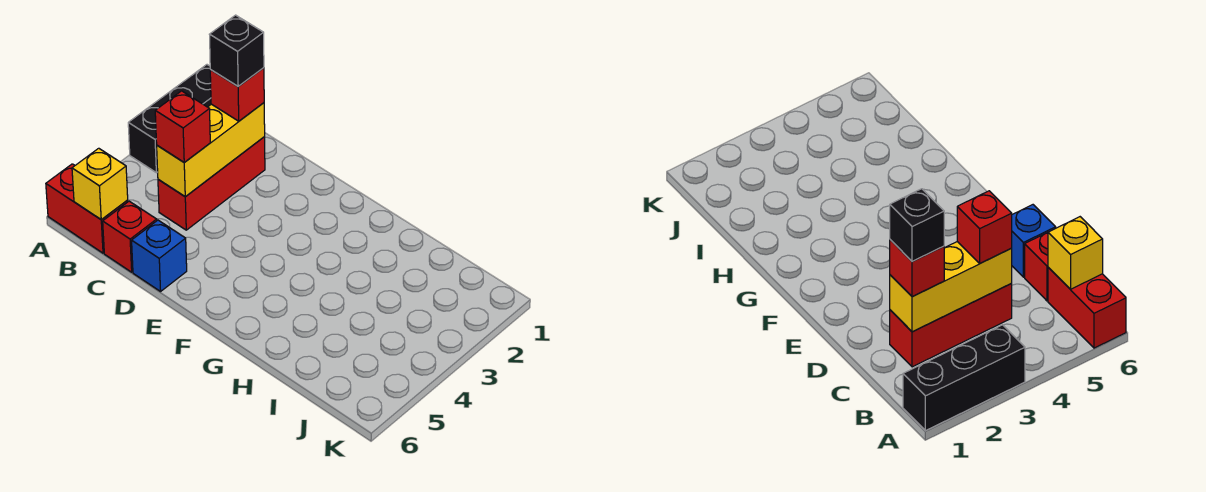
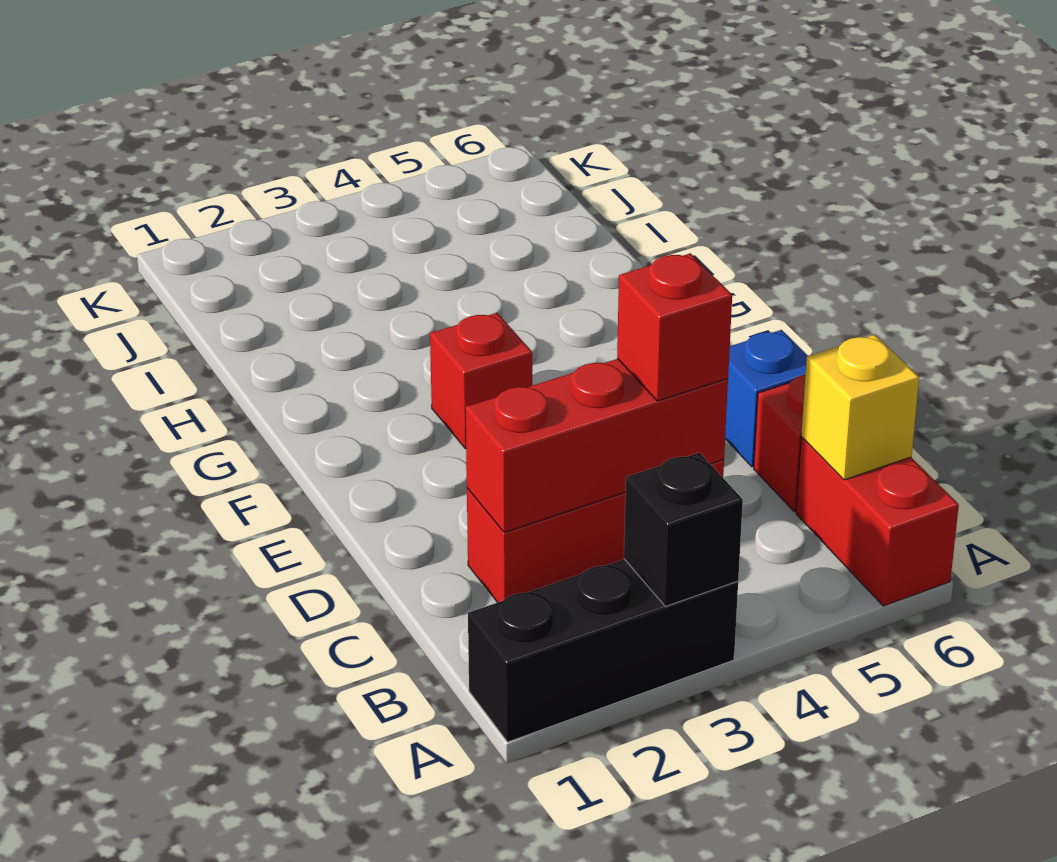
yellow 1x3 brick [157,103,265,197] -> red 1x3 brick [466,359,728,533]
red 1x1 brick [210,68,264,121] -> red 1x1 brick moved to [430,313,532,449]
black 1x1 brick [209,15,264,86] -> black 1x1 brick moved to [624,453,743,607]

